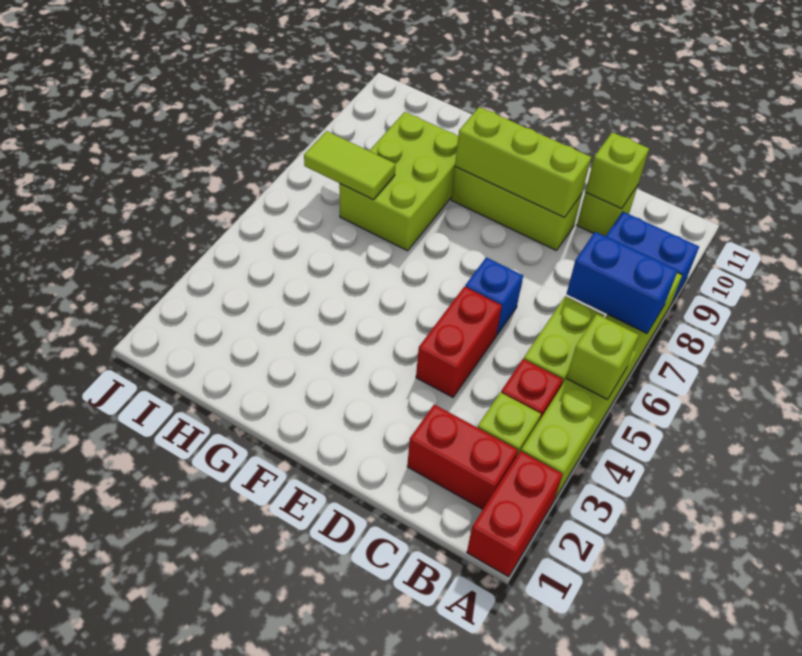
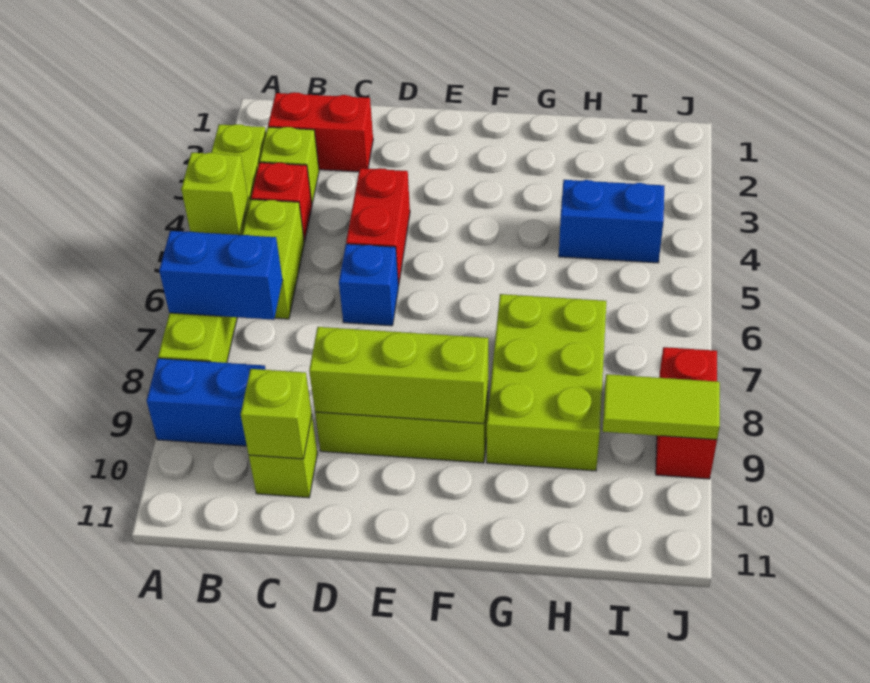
red 1x2 brick [467,451,563,577] -> red 1x2 brick moved to [656,347,717,479]
none -> blue 1x2 brick [559,180,664,263]
lime 1x2 tile [304,131,395,200] -> lime 1x2 tile moved to [603,374,720,440]

